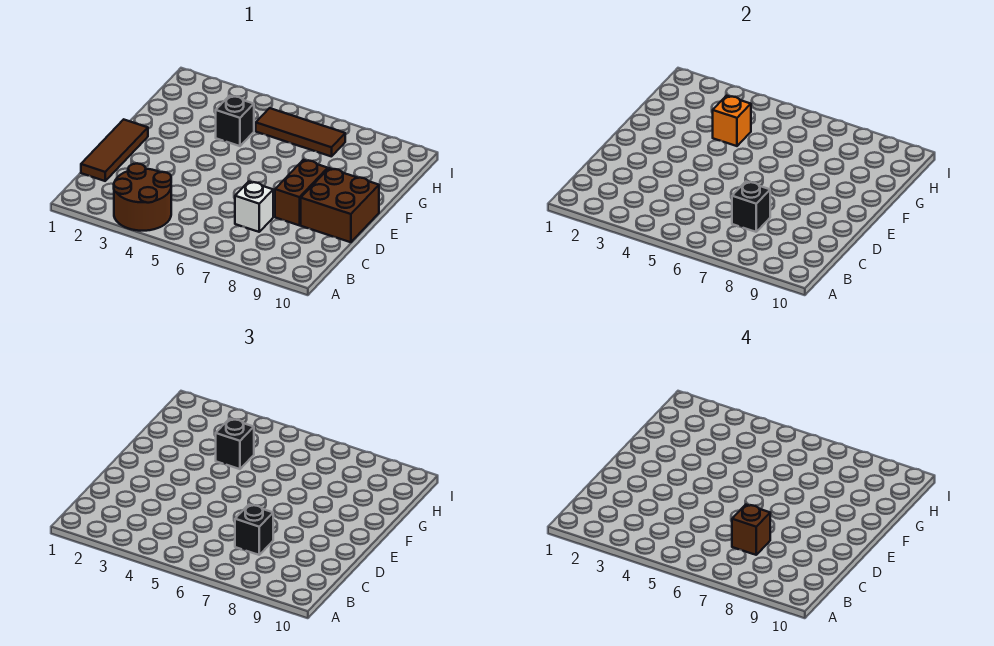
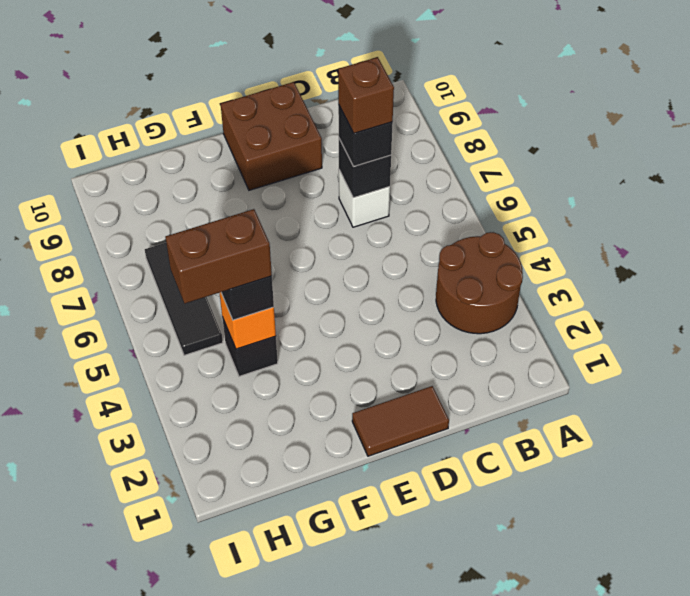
brown 1x3 tile [81,119,148,181] -> brown 1x2 tile [352,386,449,456]
brown 1x2 brick [275,160,328,225] -> brown 1x2 brick moved to [165,209,272,304]
brown 1x3 tile [256,108,345,157] -> black 1x3 tile [145,243,223,355]

